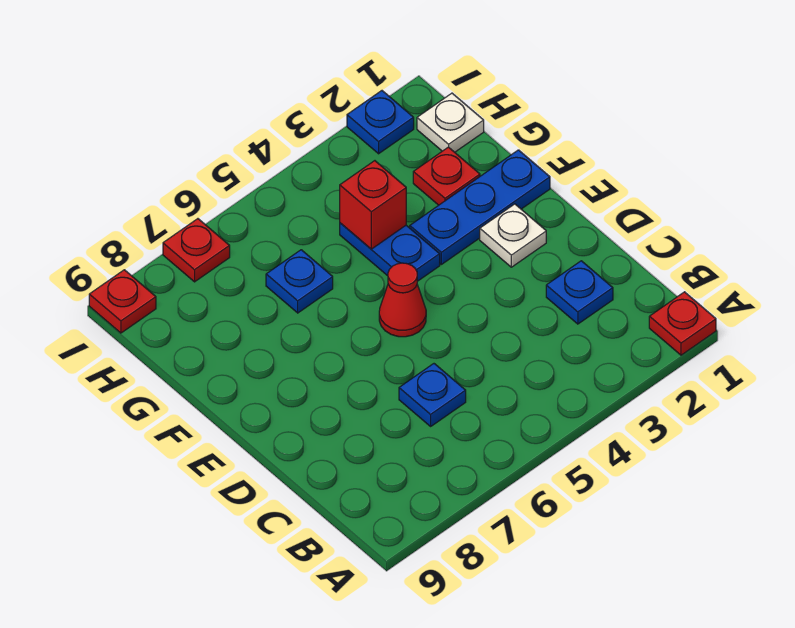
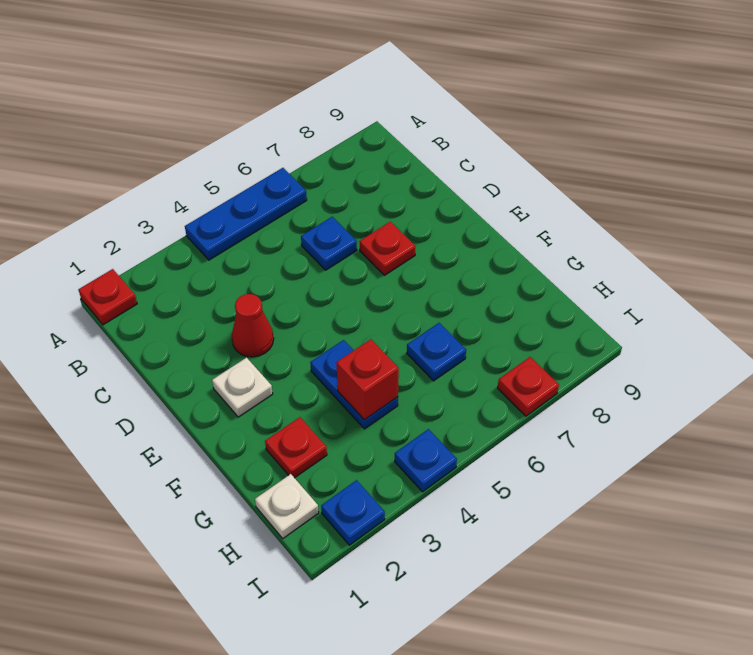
blue 1x1 plate [546,261,613,324] -> blue 1x1 plate moved to [395,429,457,492]
red 1x1 cone [379,263,426,337] -> red 1x1 cone moved to [232,294,274,357]
blue 1x3 plate [410,150,550,264] -> blue 1x3 plate moved to [185,168,307,260]
red 1x1 plate [89,270,156,333] -> red 1x1 plate moved to [359,222,416,275]

